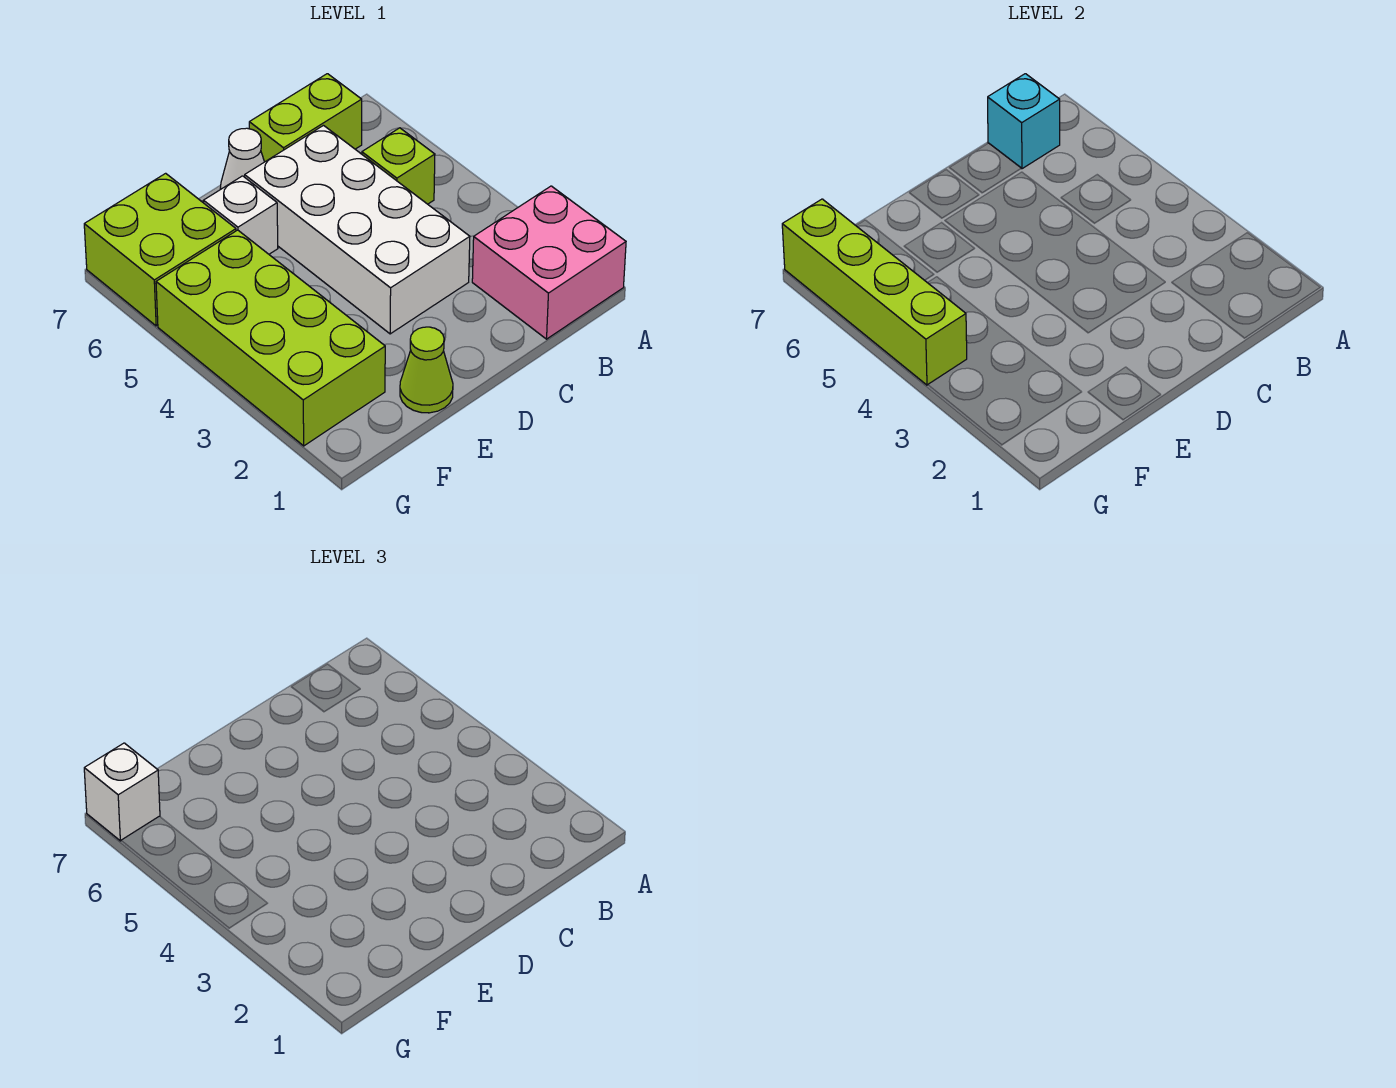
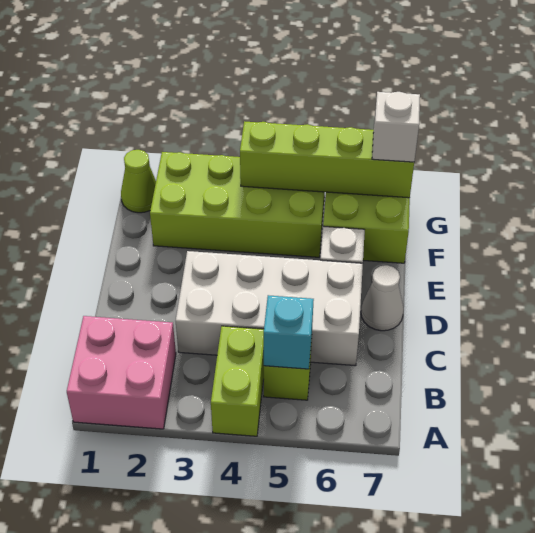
lime 1x2 brick [249,74,362,162] -> lime 1x2 brick moved to [211,326,264,436]
cyan 1x1 brick [988,74,1060,169] -> cyan 1x1 brick moved to [264,295,314,369]
lime 1x1 cone [400,327,453,413] -> lime 1x1 cone moved to [121,150,156,213]

